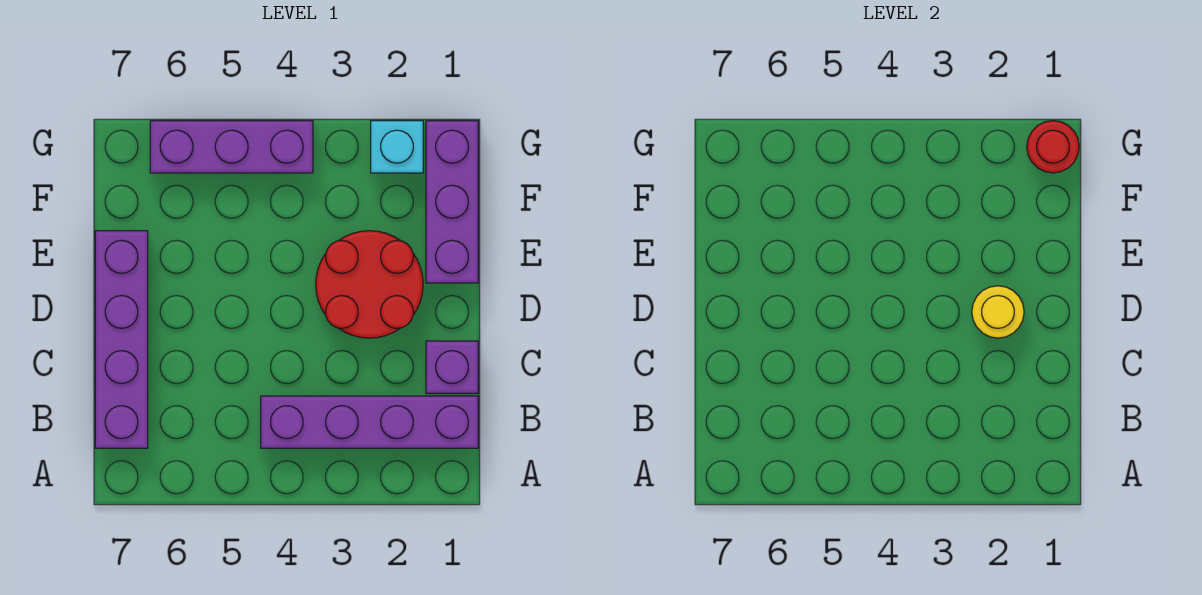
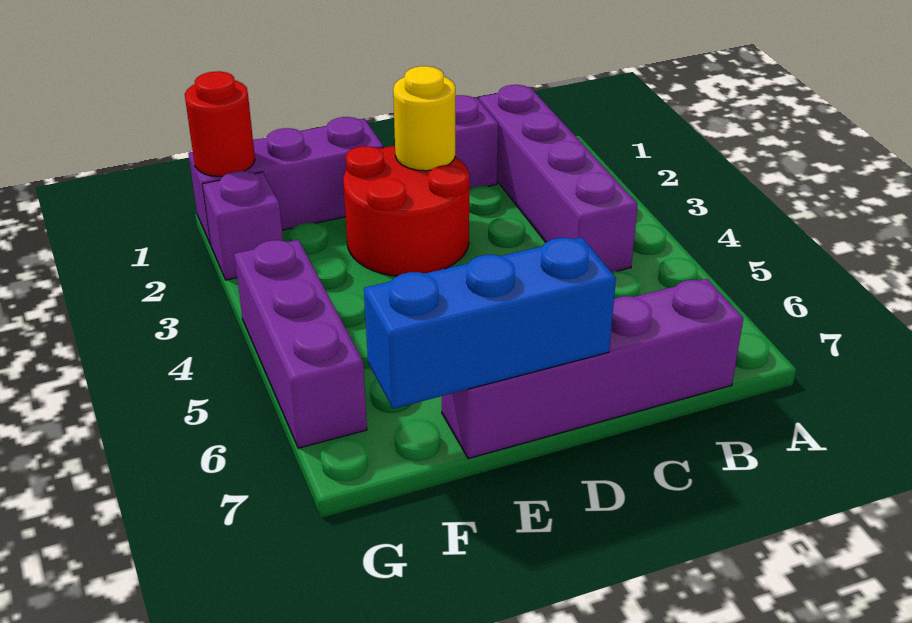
none -> blue 1x3 brick [364,237,616,409]
cyan 1x1 brick [371,121,423,173] -> purple 1x1 brick [203,171,283,280]

